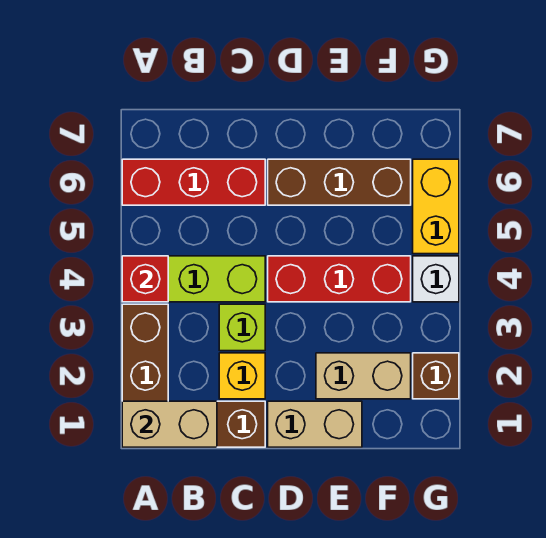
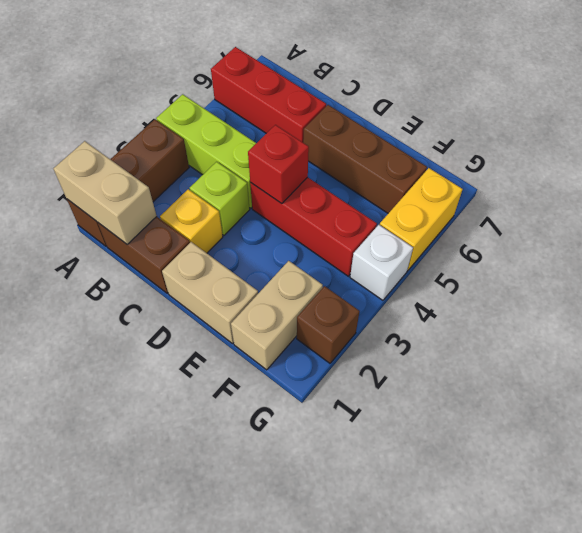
red 1x1 brick [122,256,168,302] -> red 1x1 brick moved to [248,125,309,204]
tan 1x2 brick [316,353,411,399] -> tan 1x2 brick turned to [231,261,323,370]

